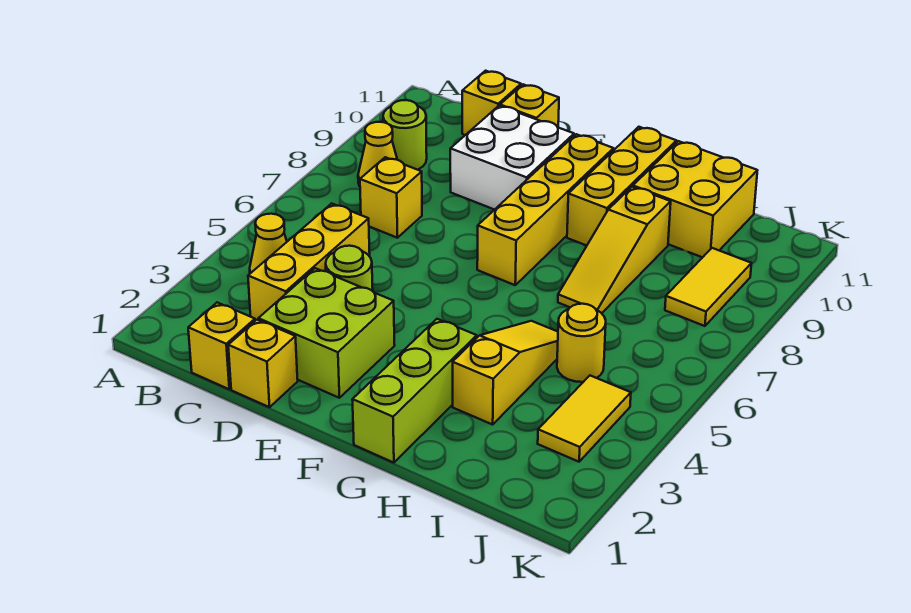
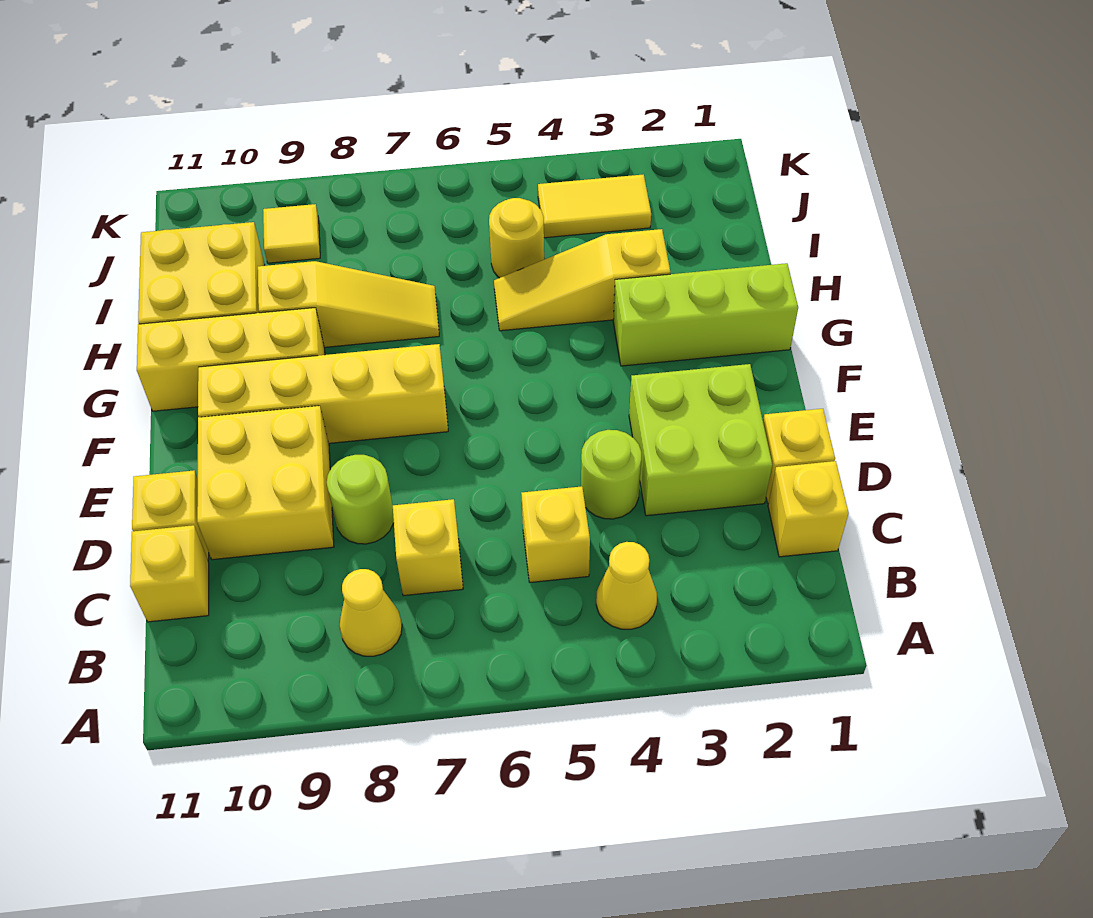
lime 1x1 round brick [383,100,427,170] -> lime 1x1 round brick moved to [327,455,394,544]
yellow 1x3 brick [248,203,370,321] -> yellow 1x1 brick [521,486,590,582]
white 2x2 brick [450,106,574,210] -> yellow 2x2 brick [197,406,334,560]
yellow 1x2 tile [665,248,751,326] -> yellow 1x1 tile [263,204,320,263]

